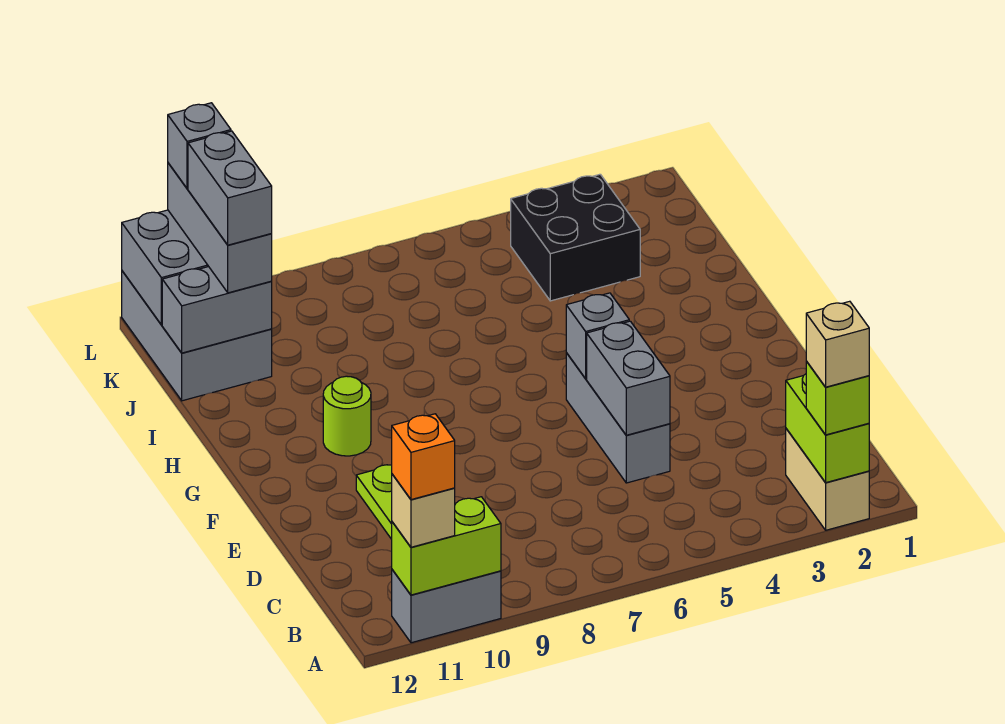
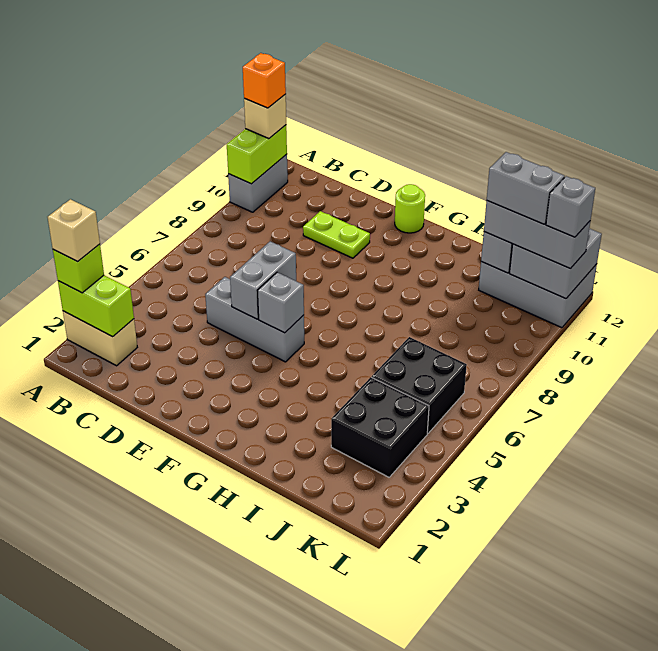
grey 1x2 brick [587,321,670,435] -> grey 1x2 brick turned to [230,241,296,319]
lime 1x1 round brick [323,376,371,456] -> lime 1x1 round brick moved to [395,184,425,233]
none -> black 2x2 brick [372,337,467,433]

